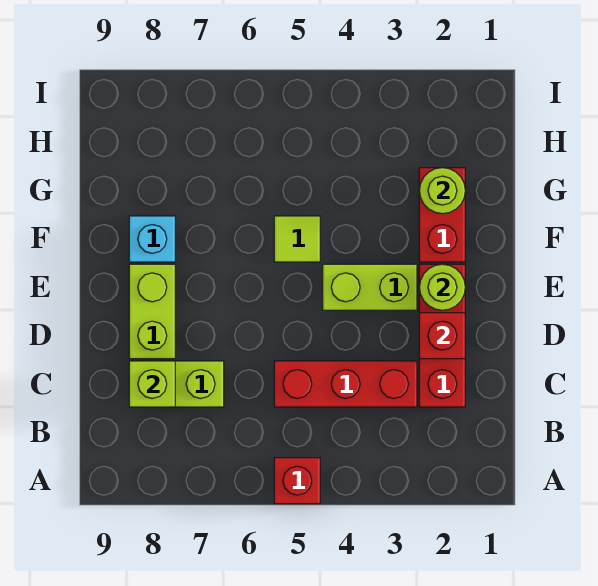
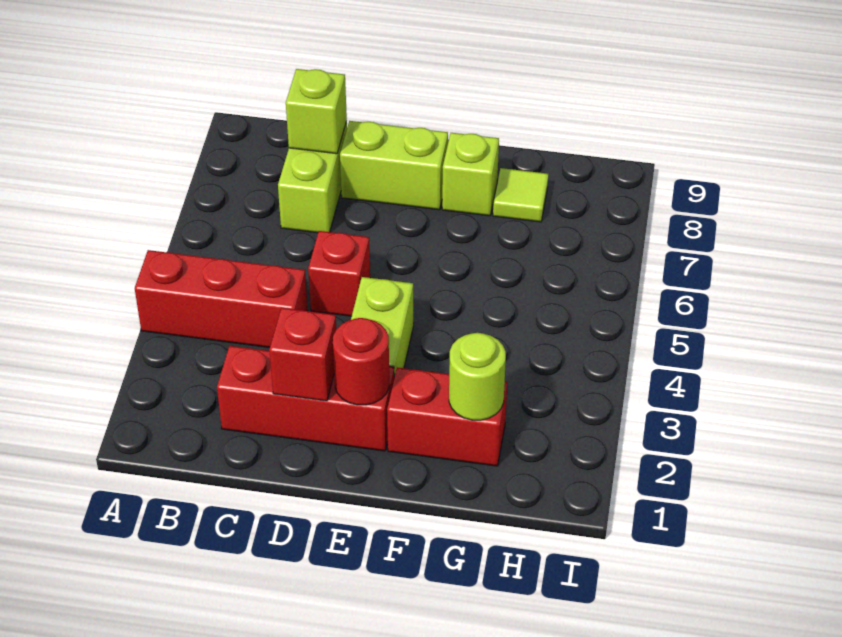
red 1x1 brick [274,458,320,504] -> red 1x1 brick moved to [308,231,370,316]
red 1x3 brick [274,361,417,407] -> red 1x3 brick turned to [135,250,308,348]
lime 1x1 round brick [419,264,465,310] -> red 1x1 round brick [333,318,389,405]
lime 1x1 tile [274,216,320,262] -> lime 1x1 tile moved to [493,168,548,222]
cyan 1x1 brick [129,216,175,262] -> lime 1x1 brick [442,133,499,216]

